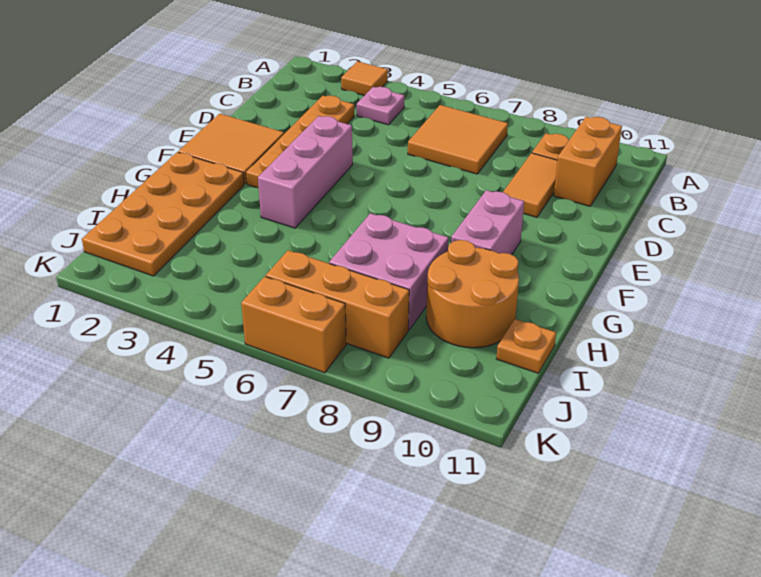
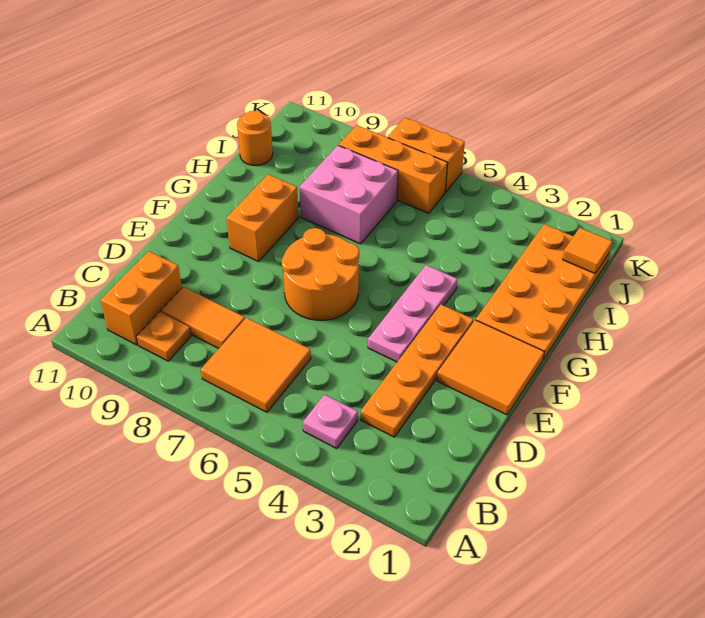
orange 1x1 tile [341,61,388,96] -> orange 1x1 tile moved to [563,228,612,273]
orange 1x2 tile [503,153,558,217] -> orange 1x2 tile turned to [161,287,245,348]
pink 1x3 brick [258,116,353,228] -> pink 1x3 plate [368,265,458,362]
pink 1x2 brick [451,190,524,255] -> orange 1x2 brick [227,174,299,261]
orange 2x2 round brick [426,240,519,348] -> orange 2x2 round brick moved to [282,228,359,320]
orange 1x1 plate [496,319,556,373] -> orange 1x1 round brick [237,111,273,166]

